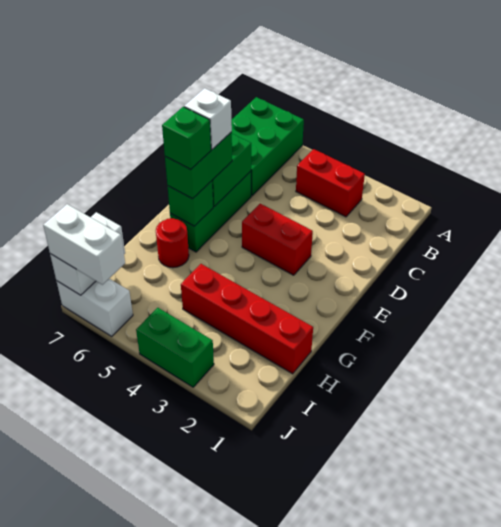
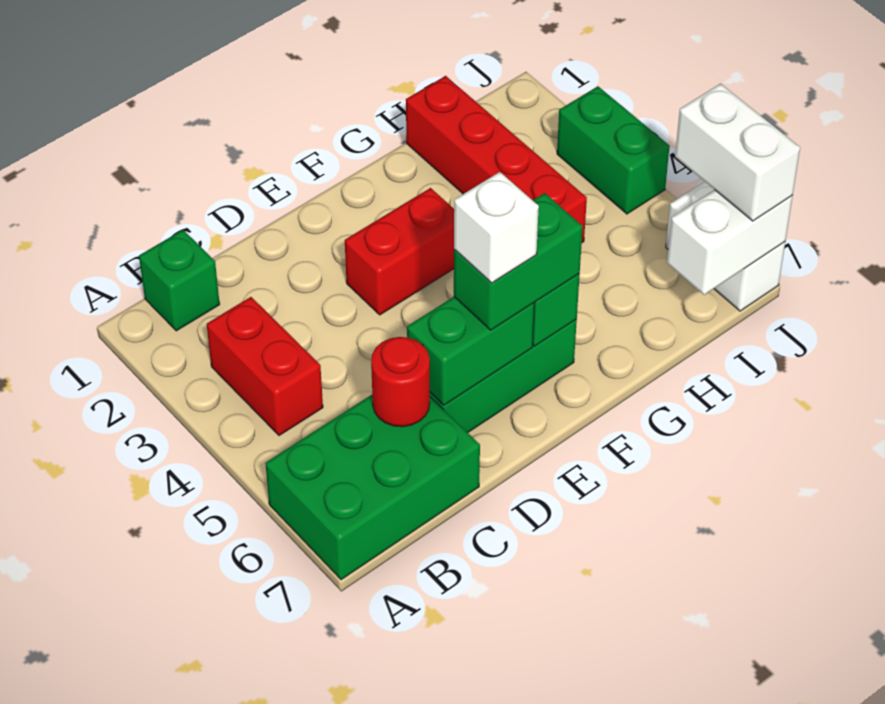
red 1x2 brick [242,204,313,275] -> red 1x2 brick turned to [345,188,454,315]
green 1x1 brick [162,107,211,170] -> green 1x1 brick moved to [139,230,220,331]
red 1x1 round brick [156,218,189,268] -> red 1x1 round brick moved to [371,337,430,427]

